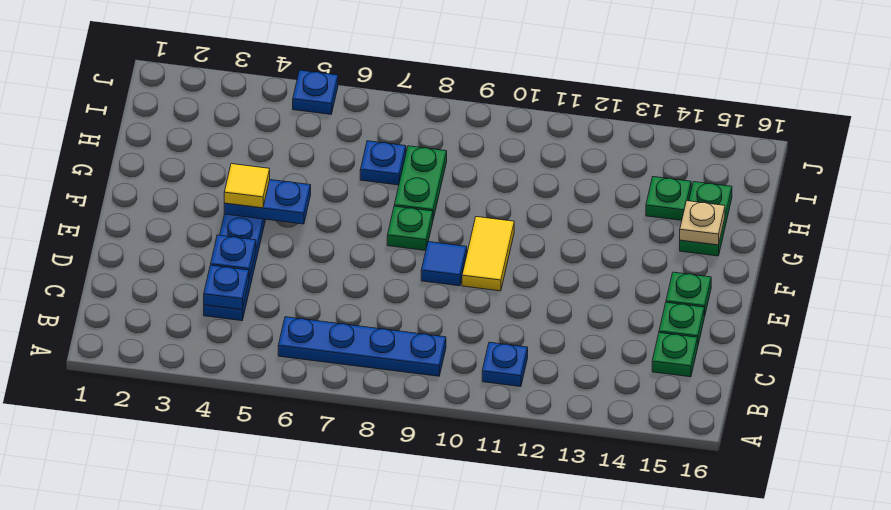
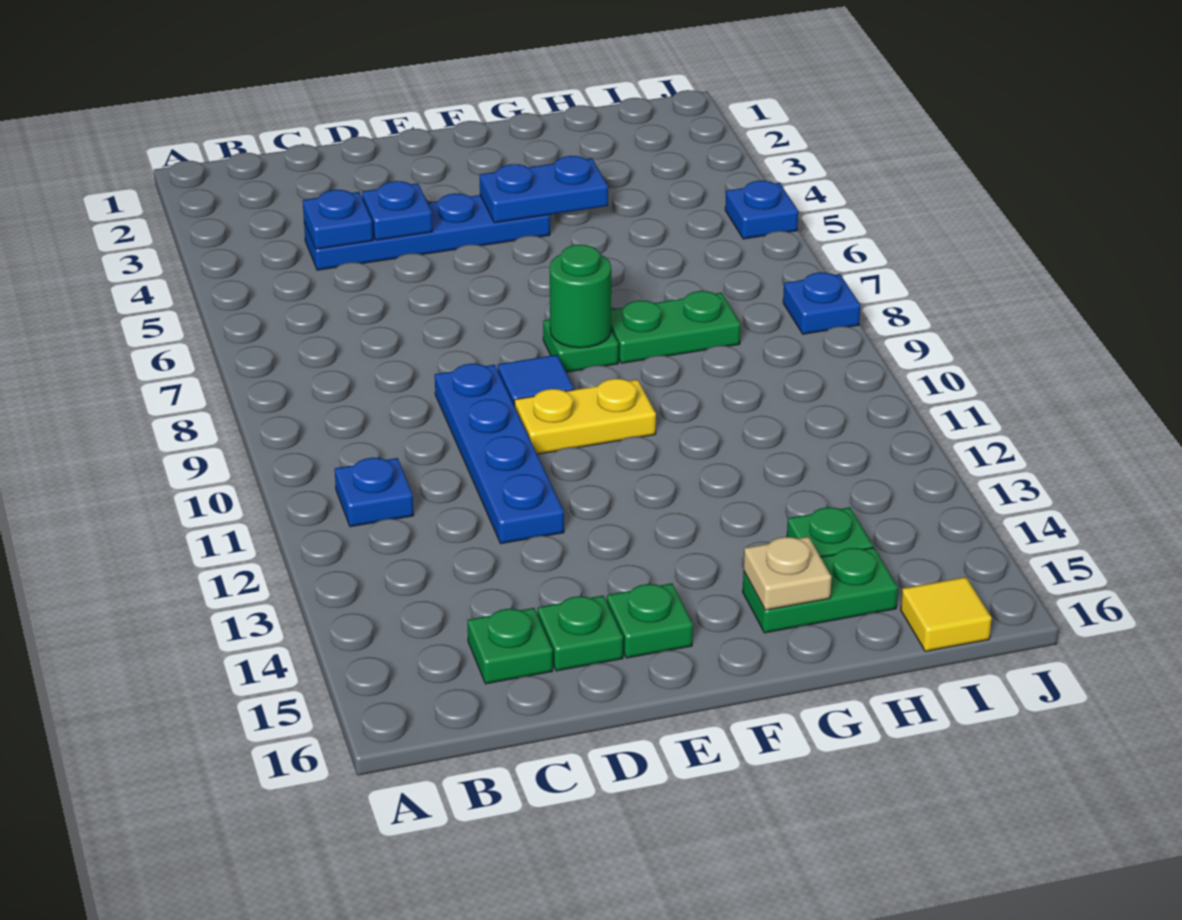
blue 1x4 plate [278,317,446,376] -> blue 1x4 plate moved to [435,364,564,544]
yellow 1x2 tile [462,217,514,291] -> yellow 1x2 plate [514,379,656,454]
blue 1x2 plate [224,180,311,224] -> blue 1x2 plate turned to [480,156,608,223]
yellow 1x1 tile [224,164,270,208] -> yellow 1x1 tile moved to [901,577,992,651]
none -> green 1x1 round brick [550,245,611,348]
blue 1x1 plate [360,141,406,185] -> blue 1x1 plate moved to [783,272,860,334]

